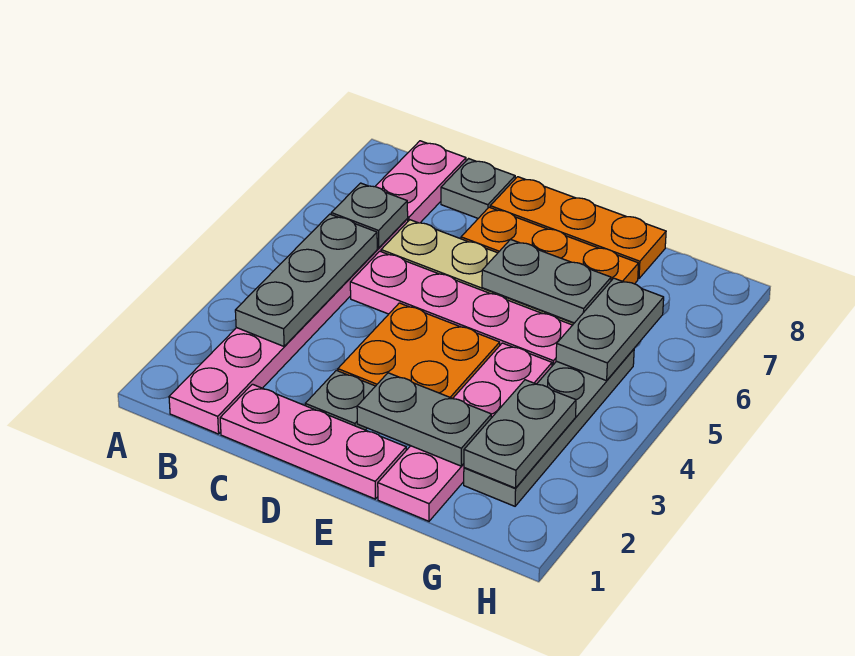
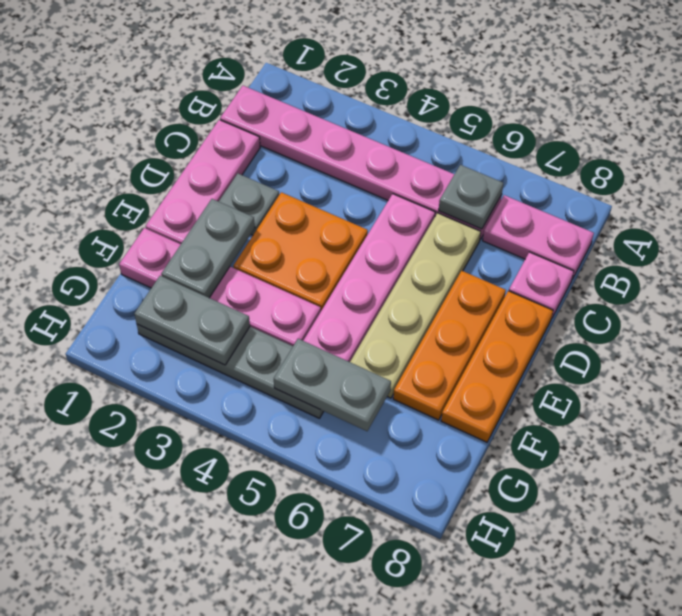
grey 1x3 plate [235,214,377,346] -> none
grey 1x1 plate [441,159,515,218] -> pink 1x1 plate [509,252,574,317]
grey 1x2 plate [482,239,611,323] -> none

